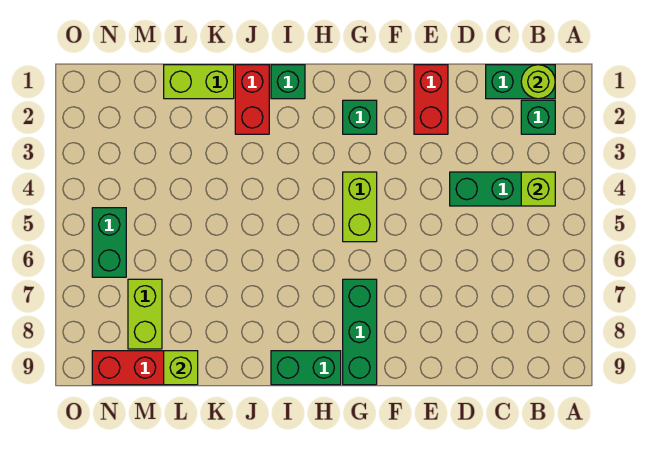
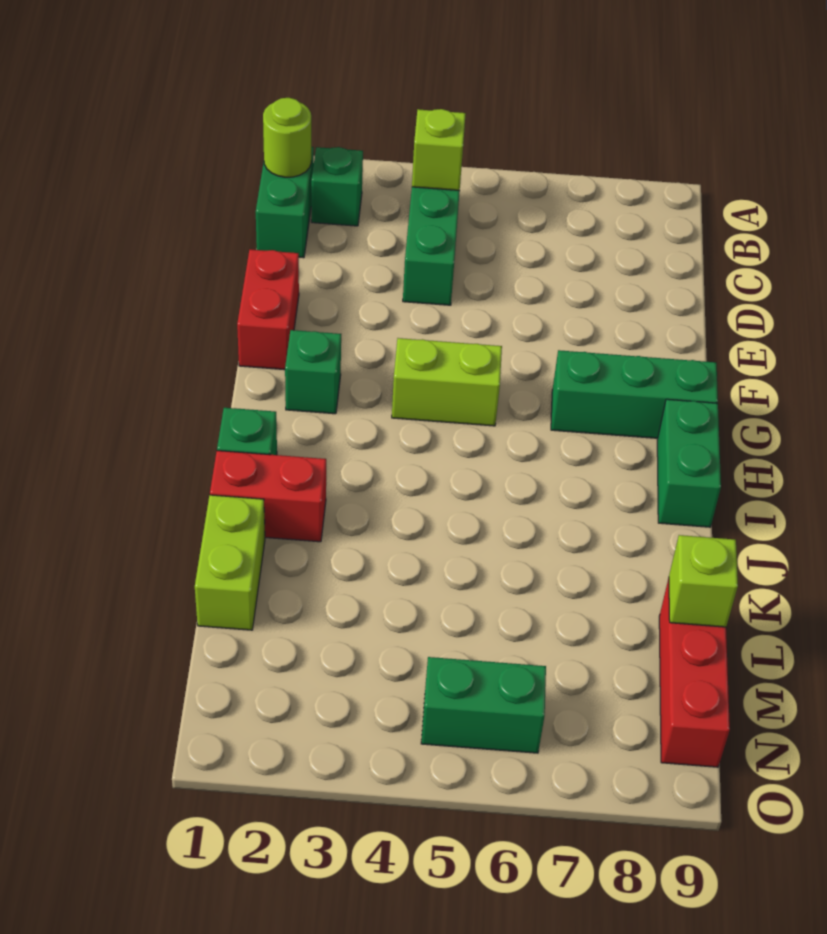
red 1x2 brick [414,65,448,134] -> red 1x2 brick turned to [237,250,299,370]
lime 1x2 brick [128,279,162,349] -> none

